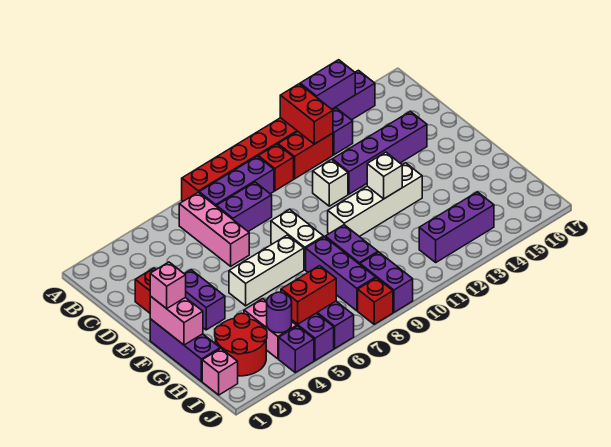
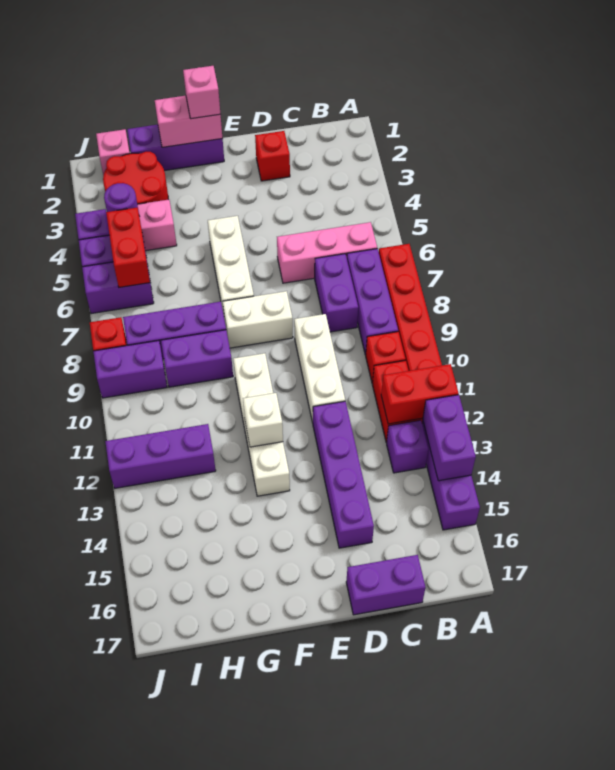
white 1x1 brick [313,159,348,206] -> white 1x3 brick [294,314,345,423]
purple 1x2 brick [185,270,225,330] -> purple 1x2 brick moved to [346,555,425,615]
purple 1x3 brick [419,192,494,262] -> purple 1x3 brick turned to [105,424,216,488]

